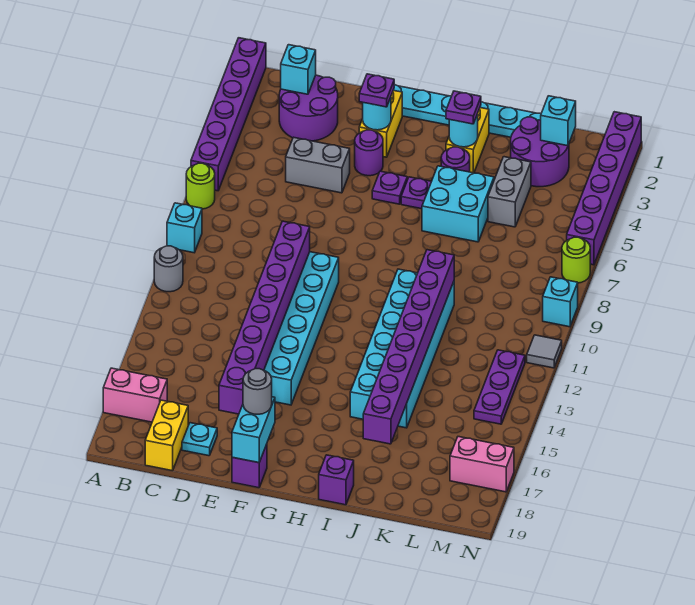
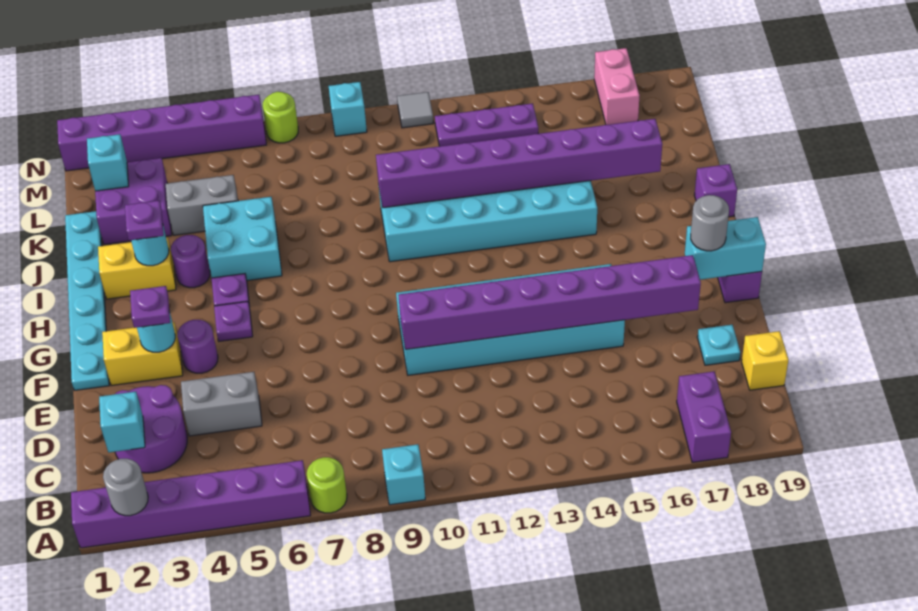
grey 1x1 round brick [154,246,183,292] -> grey 1x1 round brick moved to [103,459,148,516]
pink 1x2 brick [103,368,167,422] -> purple 1x2 brick [677,371,731,462]
yellow 1x2 brick [145,400,188,471] -> yellow 1x1 brick [742,331,788,390]
grey 1x2 brick [286,137,350,193] -> grey 1x2 brick turned to [181,372,262,436]
purple 2x2 round brick [511,117,569,187] -> purple 2x2 brick [95,158,172,244]

